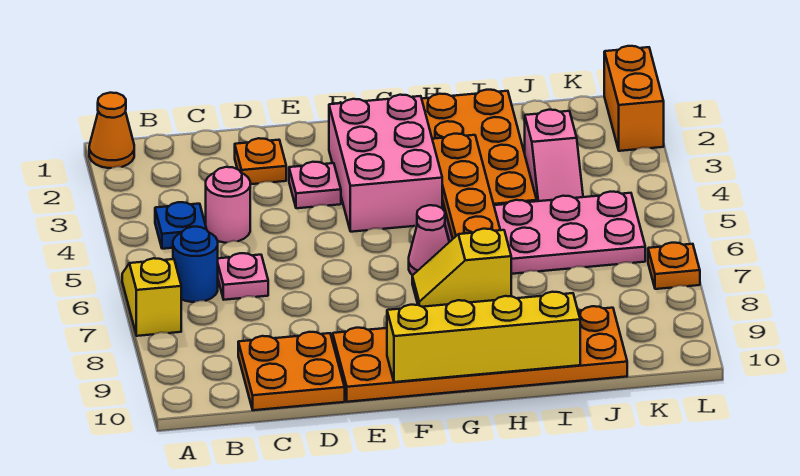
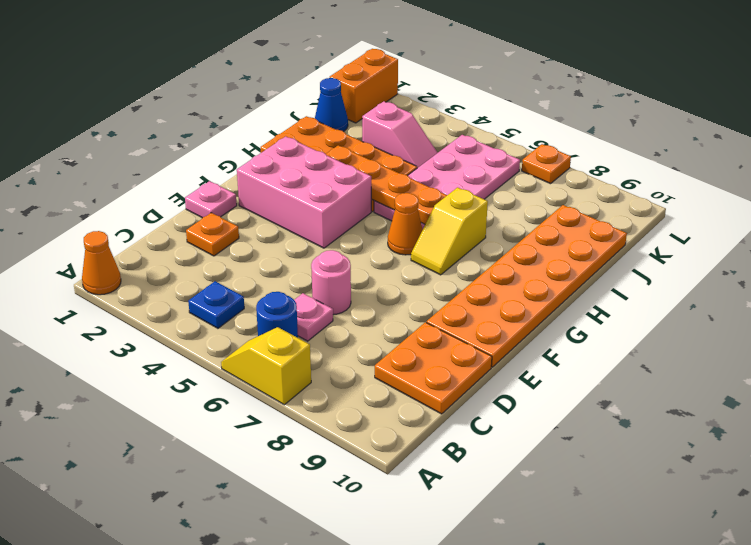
pink 1x1 round brick [206,167,250,243] -> pink 1x1 round brick moved to [311,250,351,315]
pink 1x1 plate [289,162,341,208] -> pink 1x1 plate moved to [185,181,237,218]
yellow 1x4 brick [387,292,580,382] -> none
pink 1x1 cone [409,205,449,275] -> orange 1x1 cone [388,193,423,255]
none -> blue 1x1 cone [315,78,348,132]
orange 1x2 brick [604,46,664,151] -> orange 1x2 brick turned to [330,49,398,123]

